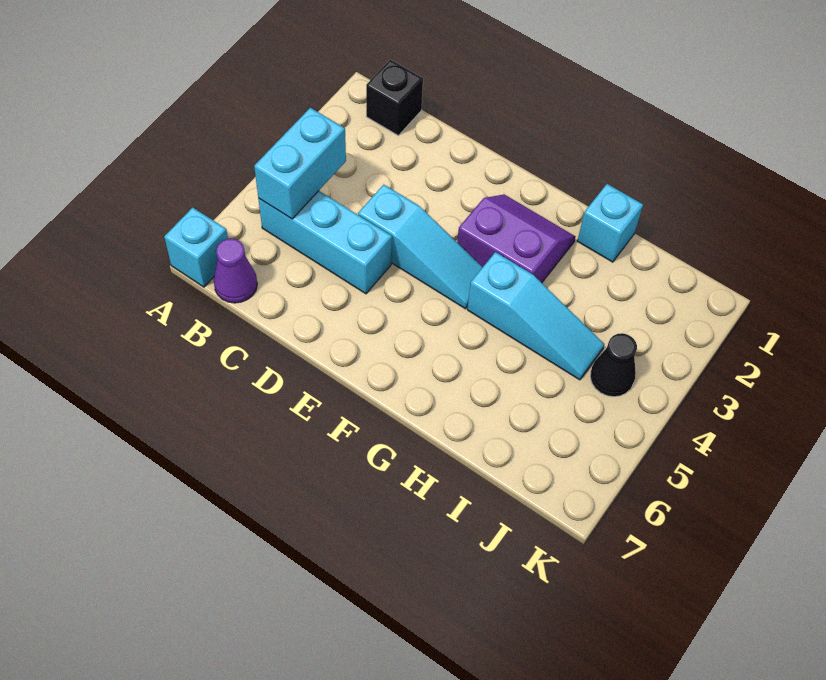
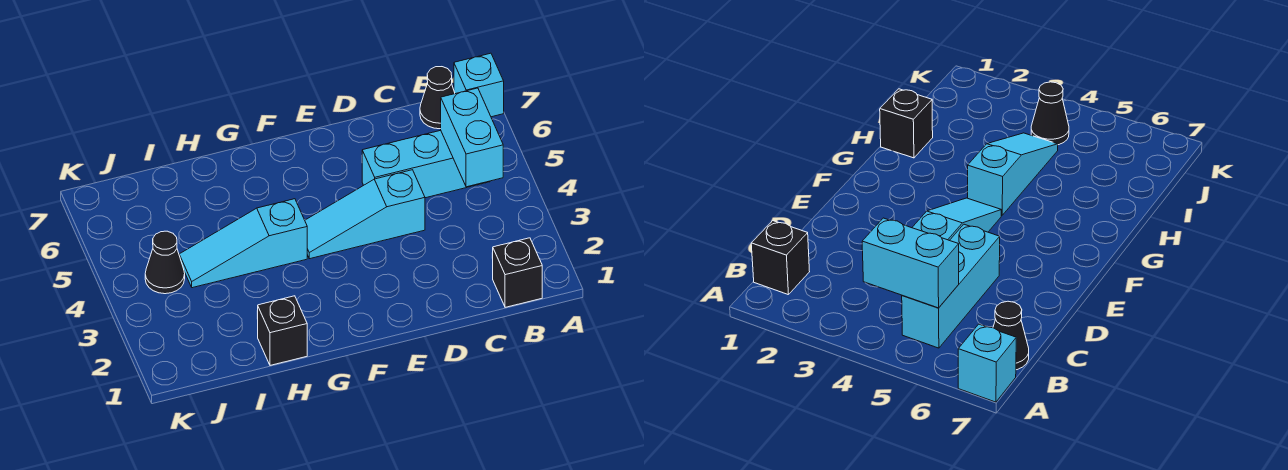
purple 1x1 cone [214,239,257,303] -> black 1x1 cone [420,67,455,129]
purple 2x2 slope [457,194,575,283] -> none
cyan 1x1 brick [577,184,643,262] -> black 1x1 brick [258,296,307,365]

